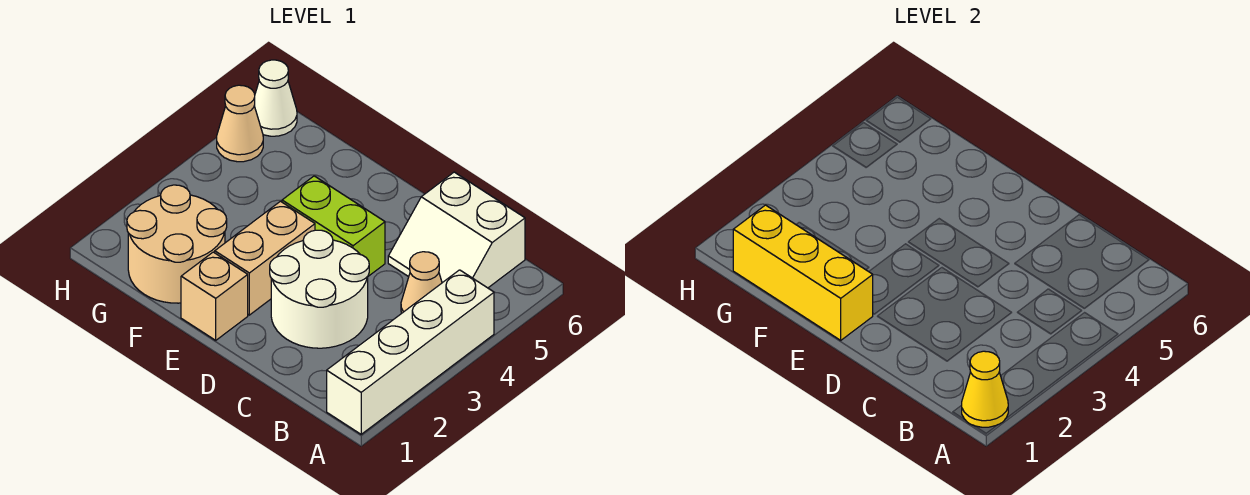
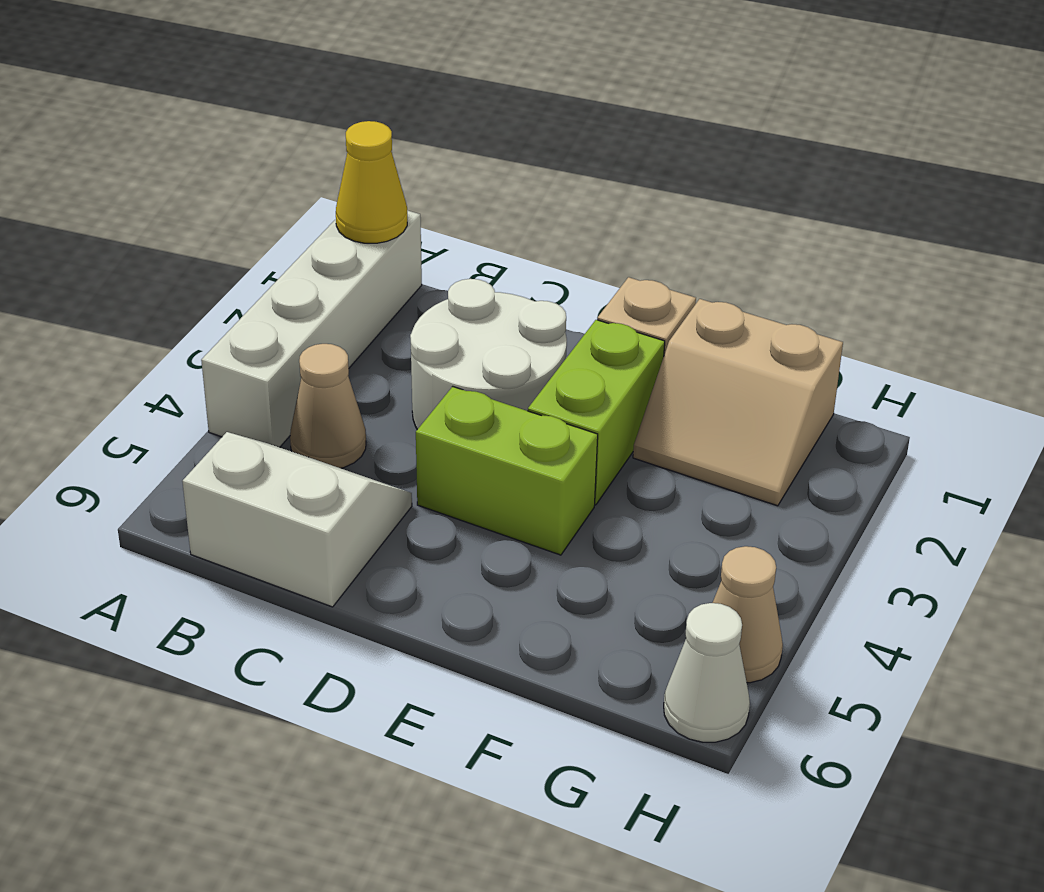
yellow 1x3 brick [733,205,873,340] -> none
tan 1x2 brick [215,201,315,315] -> lime 1x2 brick [528,320,665,505]
tan 2x2 round brick [127,185,227,303] -> tan 2x2 slope [633,299,843,506]

